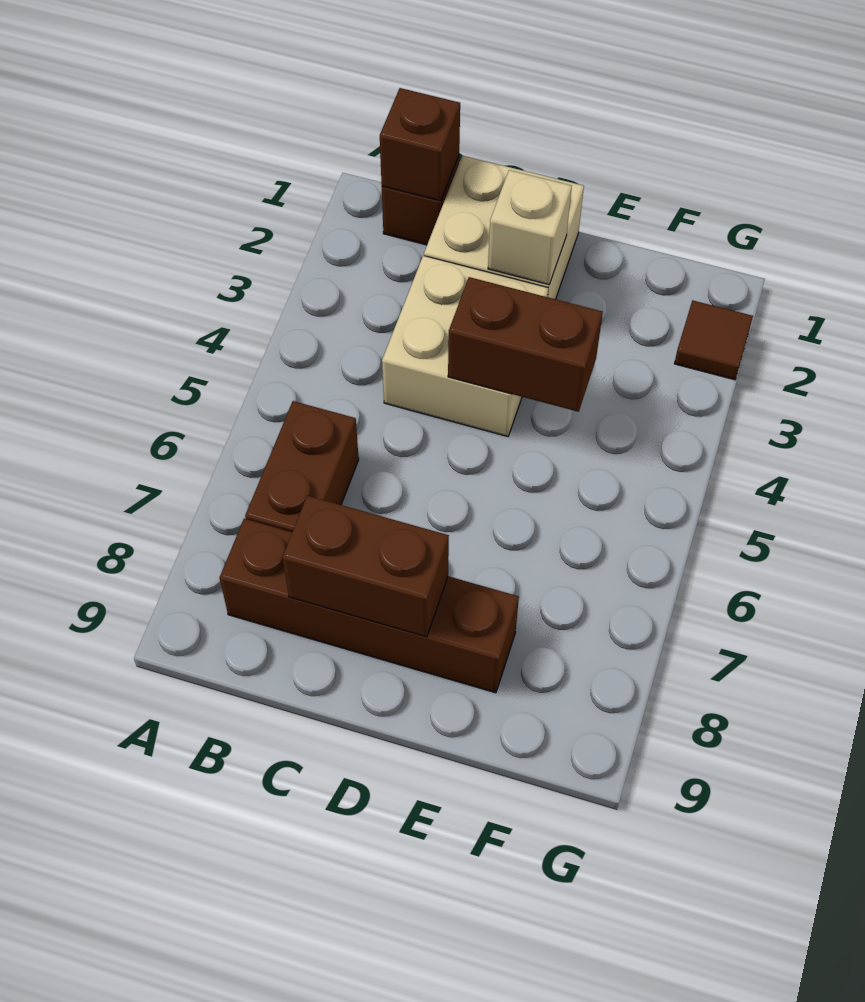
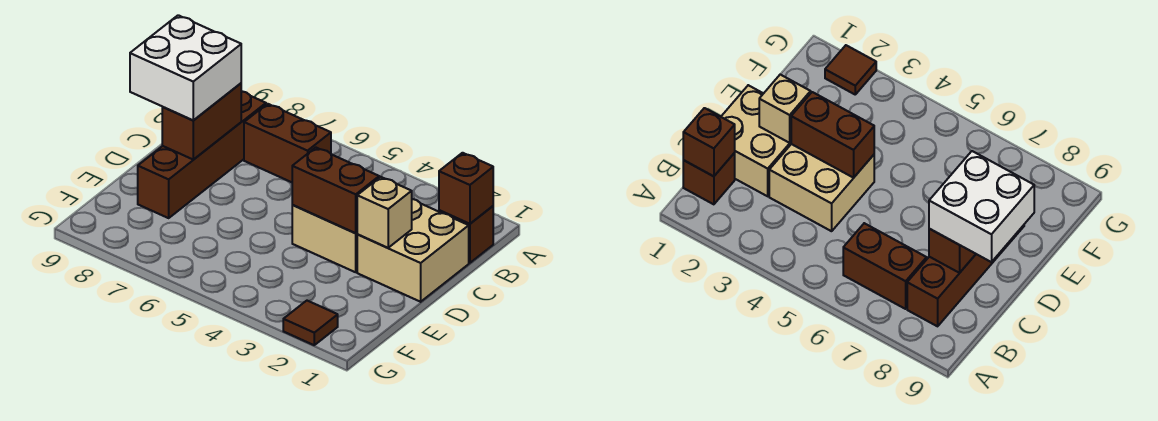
none -> white 2x2 brick [130,15,241,120]
brown 1x2 brick [448,277,603,412] -> brown 1x2 brick turned to [292,148,379,233]

